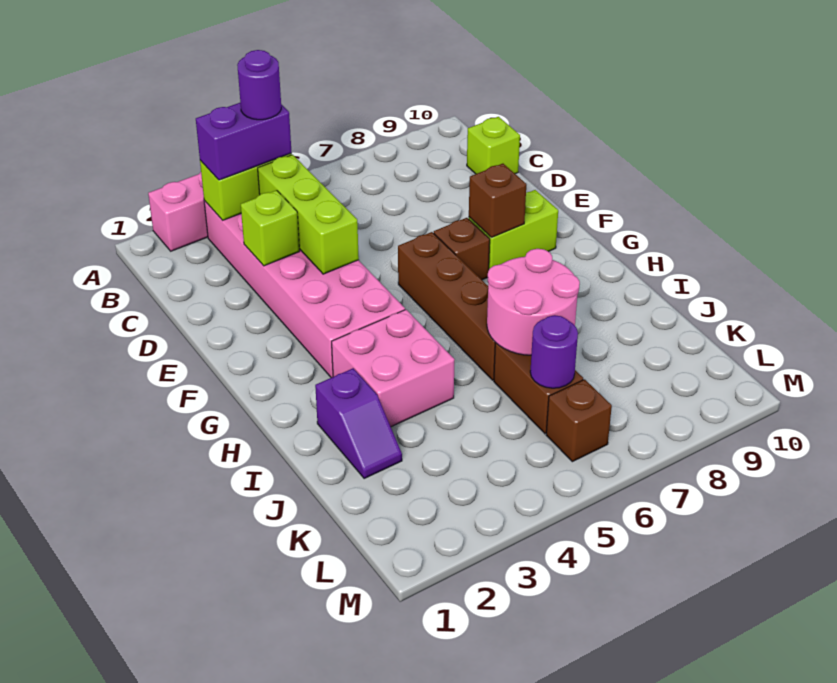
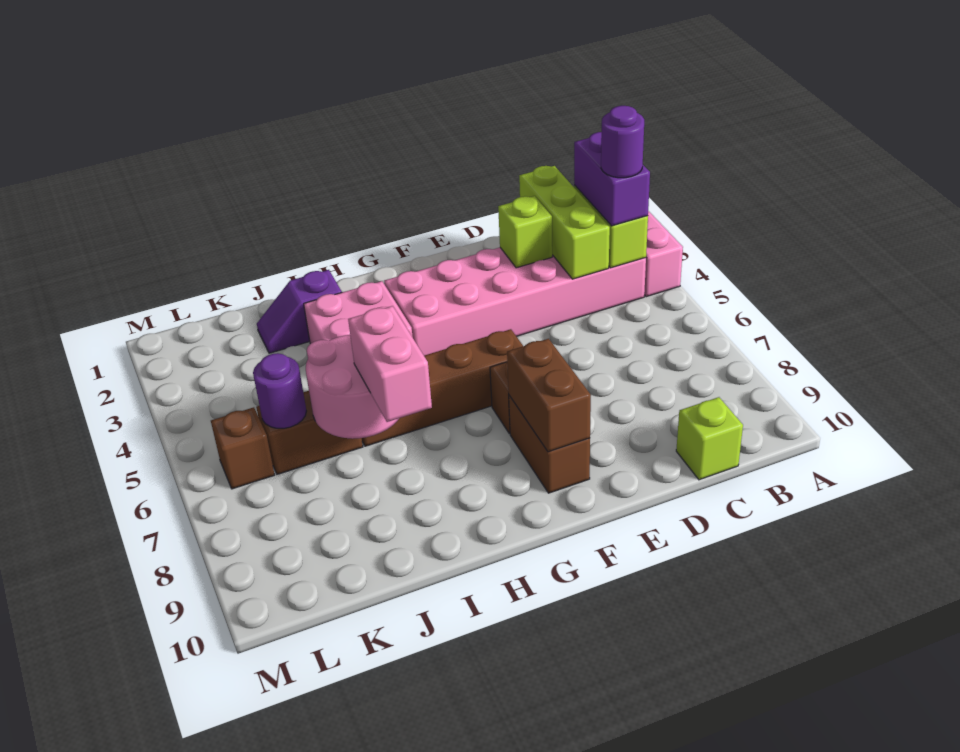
lime 1x3 brick [258,155,359,274] -> lime 1x3 brick turned to [519,166,610,279]
lime 1x2 brick [469,190,558,269] -> brown 1x2 brick [509,396,590,493]
brown 1x1 brick [469,164,526,237] -> brown 1x2 brick [507,339,591,452]
none -> pink 1x2 brick [348,306,432,422]

